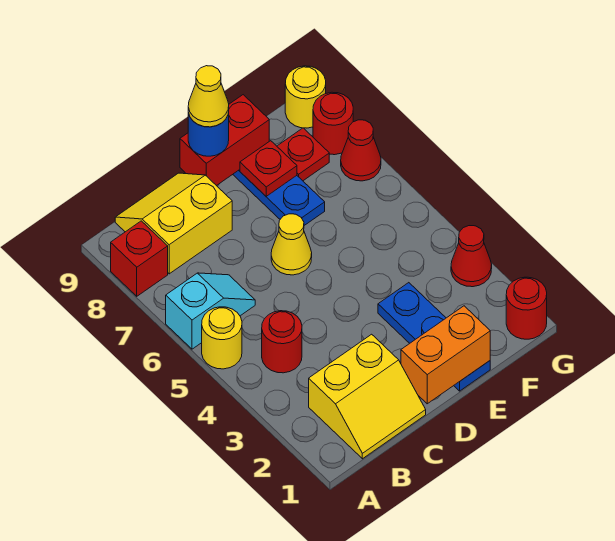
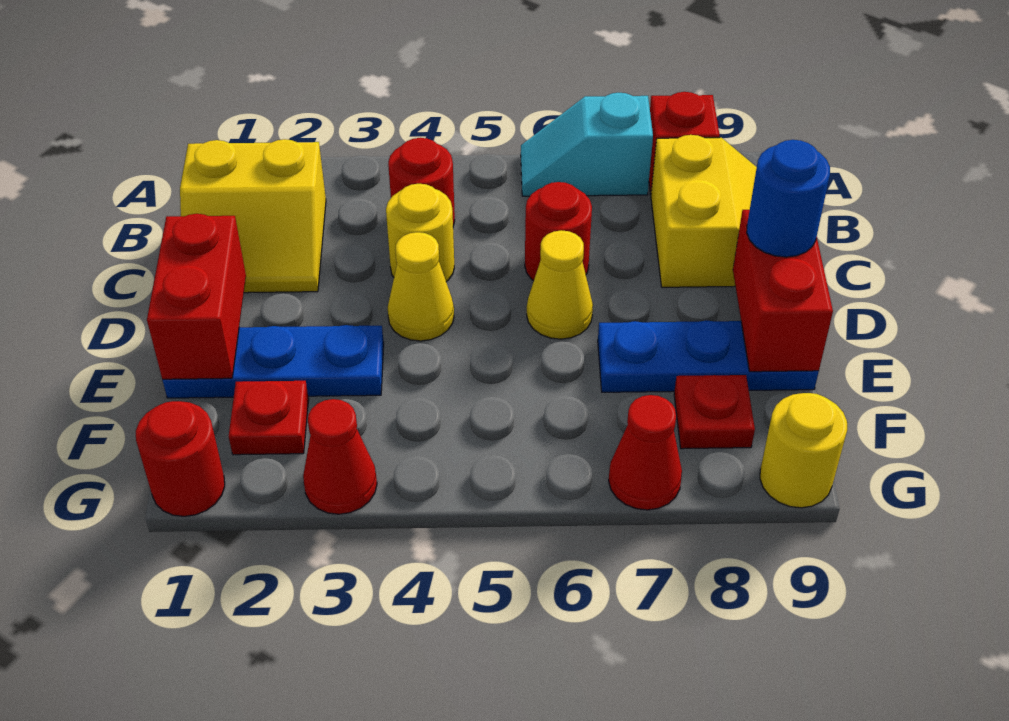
yellow 1x1 round brick [202,307,242,369] -> yellow 1x1 round brick moved to [386,184,454,282]
cyan 1x2 slope [166,273,255,349] -> cyan 1x2 slope turned to [521,93,653,196]
yellow 2x2 slope [309,334,426,459] -> yellow 2x2 slope turned to [180,139,326,293]
orange 1x2 brick [401,306,490,404] -> red 1x2 brick [147,214,246,379]
yellow 1x1 cone [188,66,229,127] -> yellow 1x1 cone moved to [388,232,454,341]
red 1x1 plate [240,141,297,196] -> red 1x1 plate moved to [229,381,309,455]
red 1x1 round brick [313,92,353,155] -> red 1x1 round brick moved to [525,182,592,281]

